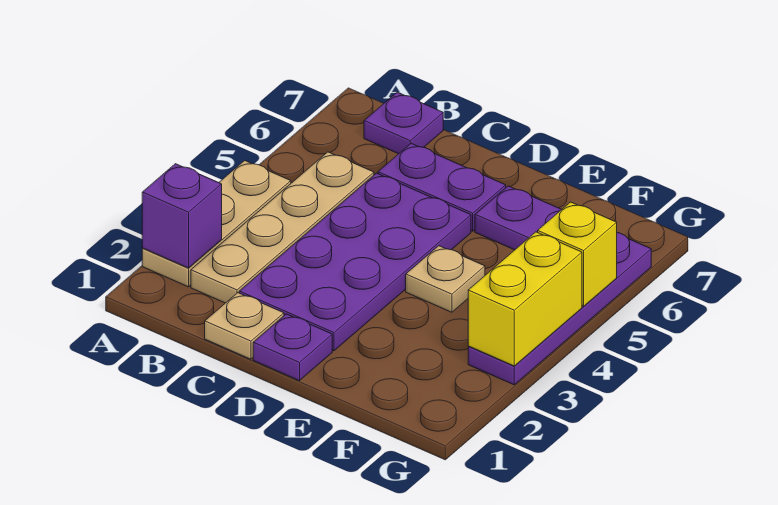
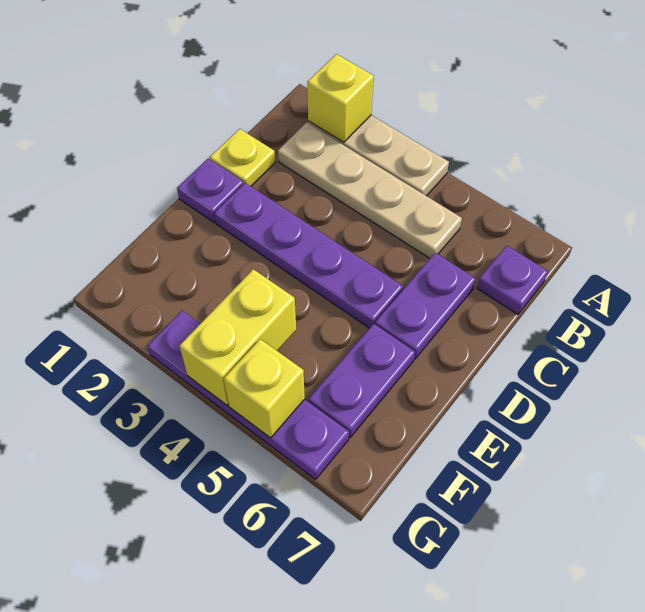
purple 1x1 brick [142,164,222,268] -> yellow 1x1 brick [307,54,374,143]
tan 1x1 plate [205,293,284,359] -> yellow 1x1 plate [210,129,275,186]
purple 2x4 plate [239,173,471,351] -> purple 1x4 plate [214,183,403,328]
tan 1x1 plate [406,246,485,312] -> none
yellow 1x2 brick [468,232,582,366] -> yellow 1x2 brick turned to [179,269,296,406]

